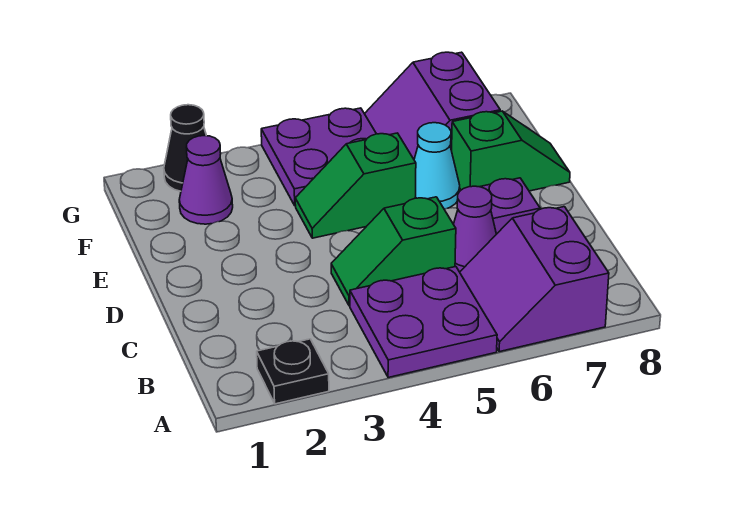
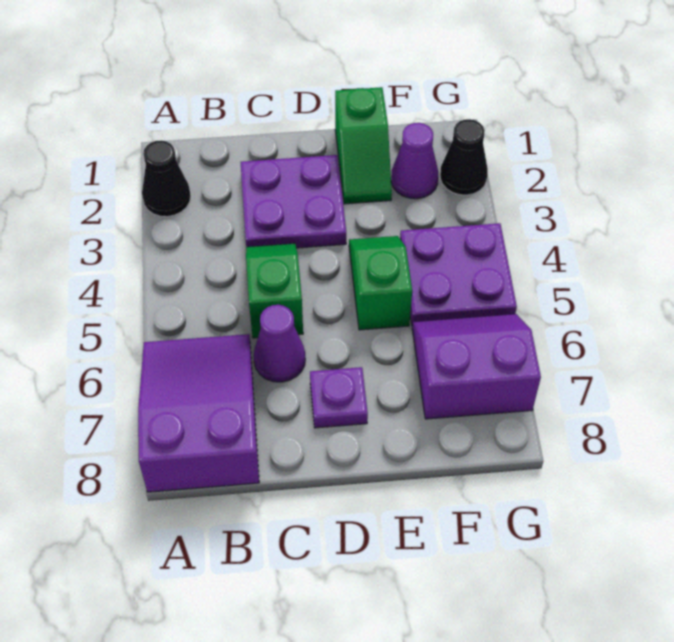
black 1x1 plate [257,339,329,404] -> black 1x1 cone [142,140,191,217]
purple 2x2 plate [350,267,497,378] -> purple 2x2 plate moved to [241,155,346,248]
purple 2x2 slope [460,207,609,352] -> purple 2x3 slope [138,334,259,492]
cyan 1x1 cone [414,123,460,209] -> none
green 1x2 slope [452,111,570,191] -> green 1x2 slope moved to [335,87,392,204]

